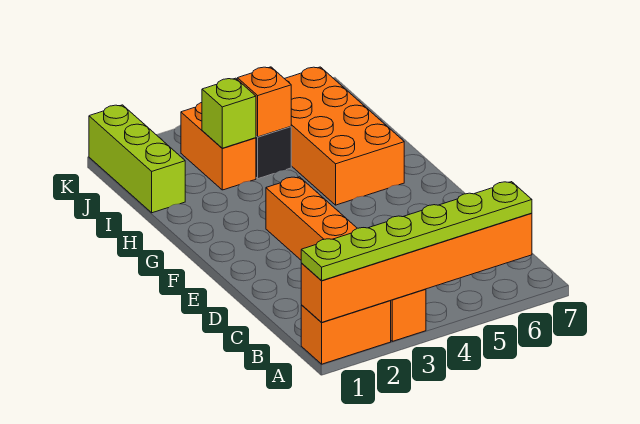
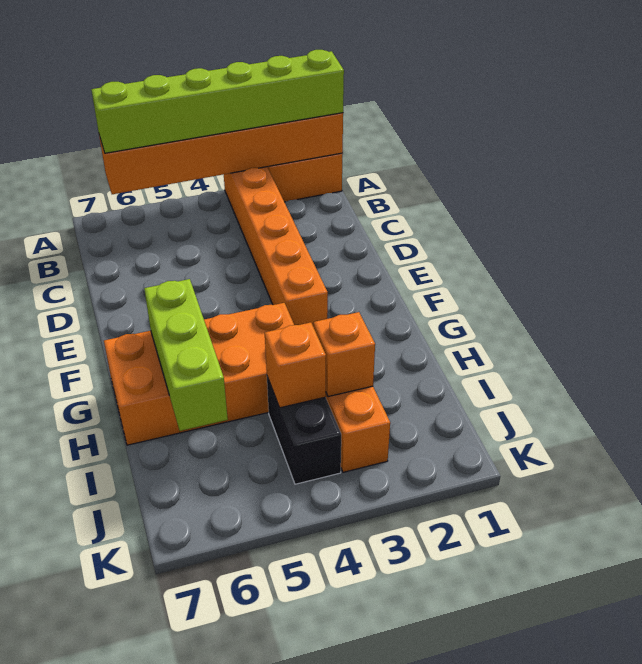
lime 1x6 plate [301,182,532,281] -> lime 1x6 brick [91,50,344,153]
orange 2x4 brick [285,67,404,205] -> orange 2x4 brick turned to [104,303,294,445]
lime 1x3 brick [89,105,185,213] -> lime 1x3 brick moved to [144,279,228,431]
lime 1x1 brick [202,78,256,148] -> orange 1x1 brick [314,312,375,397]

